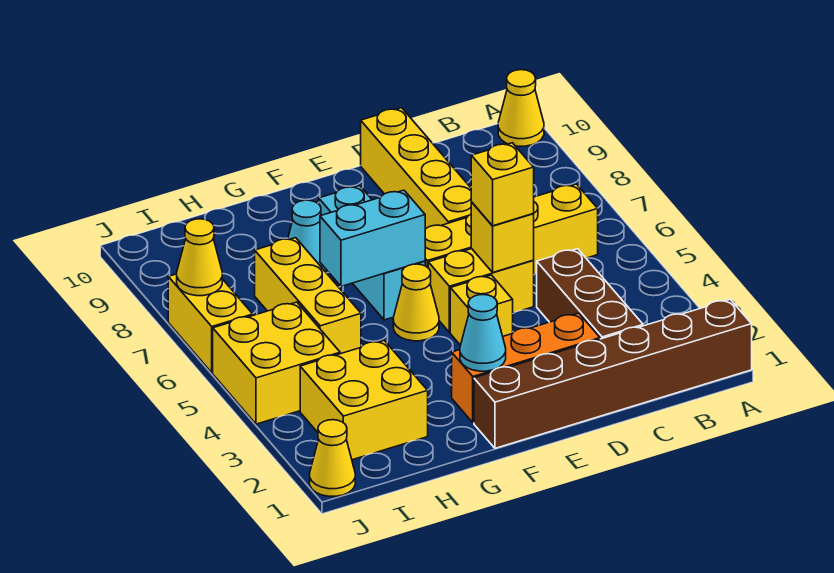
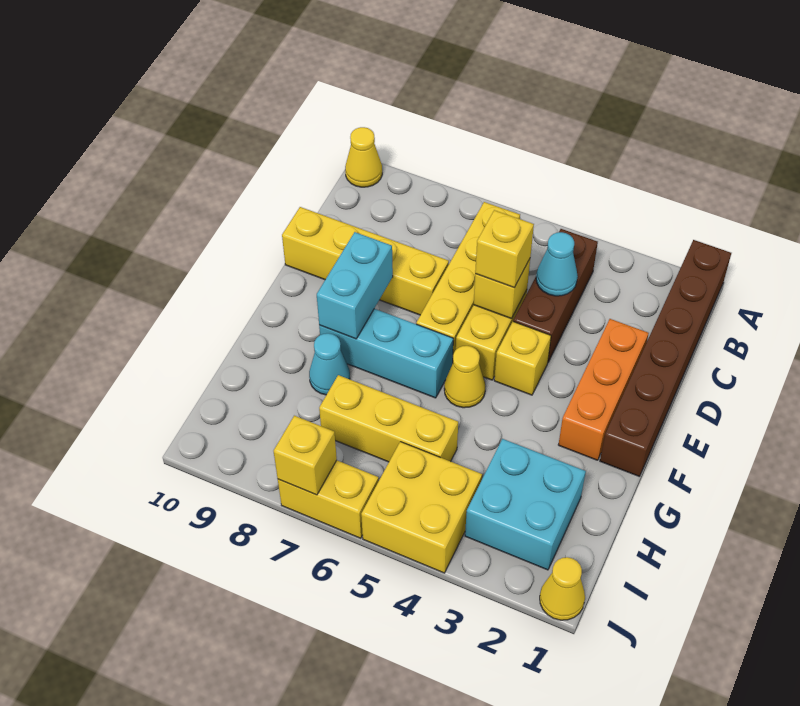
brown 1x3 brick [537,249,643,339] -> brown 1x3 brick turned to [513,229,598,362]
cyan 1x1 cone [460,295,506,371] -> cyan 1x1 cone moved to [536,232,578,296]
cyan 1x2 brick [320,190,425,286] -> cyan 1x2 brick moved to [317,232,393,339]
yellow 2x2 brick [300,341,428,460] -> cyan 2x2 brick [465,439,586,570]
yellow 1x1 cone [177,219,222,296] -> yellow 1x1 brick [274,416,337,495]

